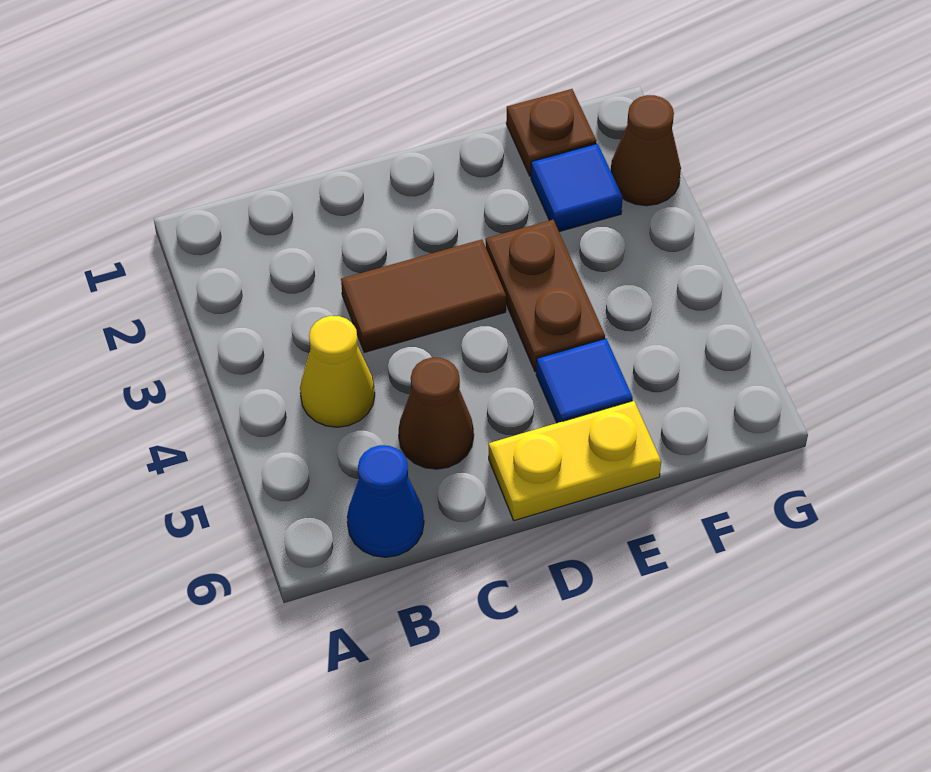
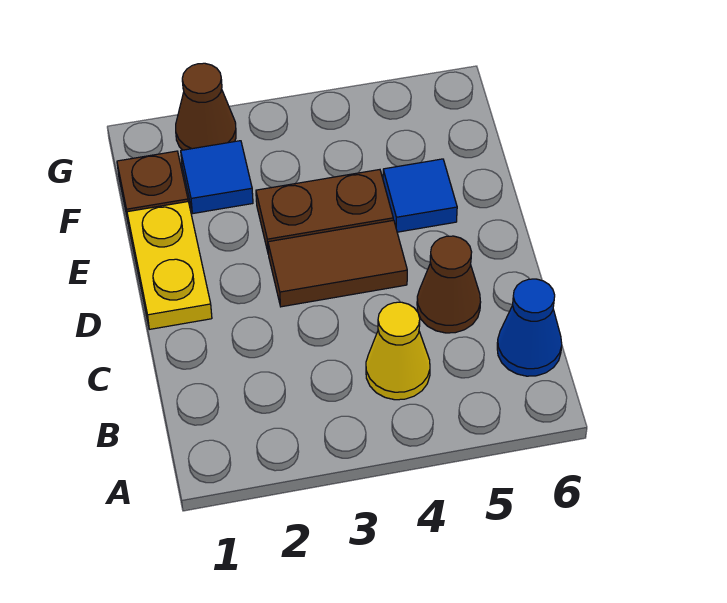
brown 1x2 tile [341,240,506,352] -> brown 1x2 tile turned to [268,220,407,307]
yellow 1x2 plate [489,401,661,521] -> yellow 1x2 plate moved to [127,202,212,329]

